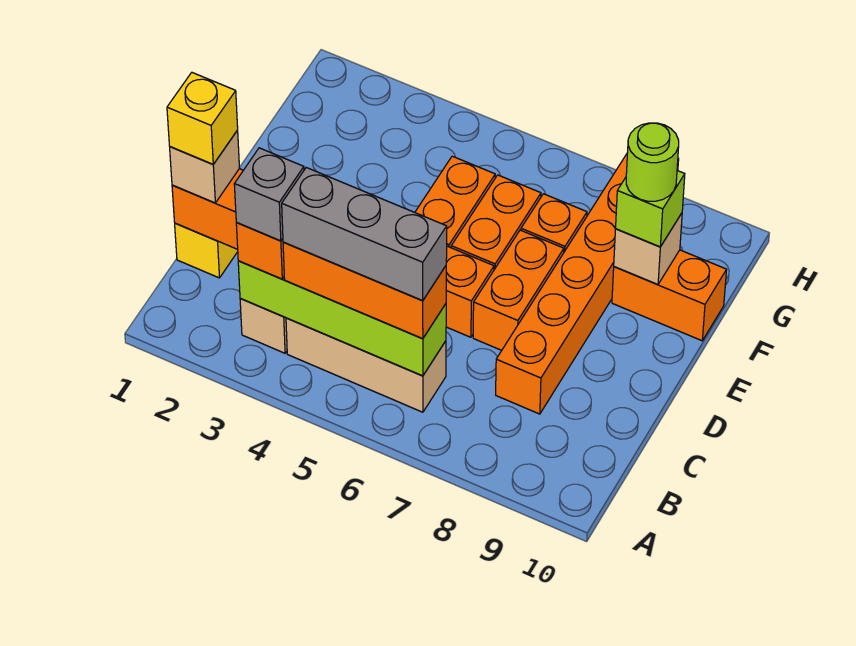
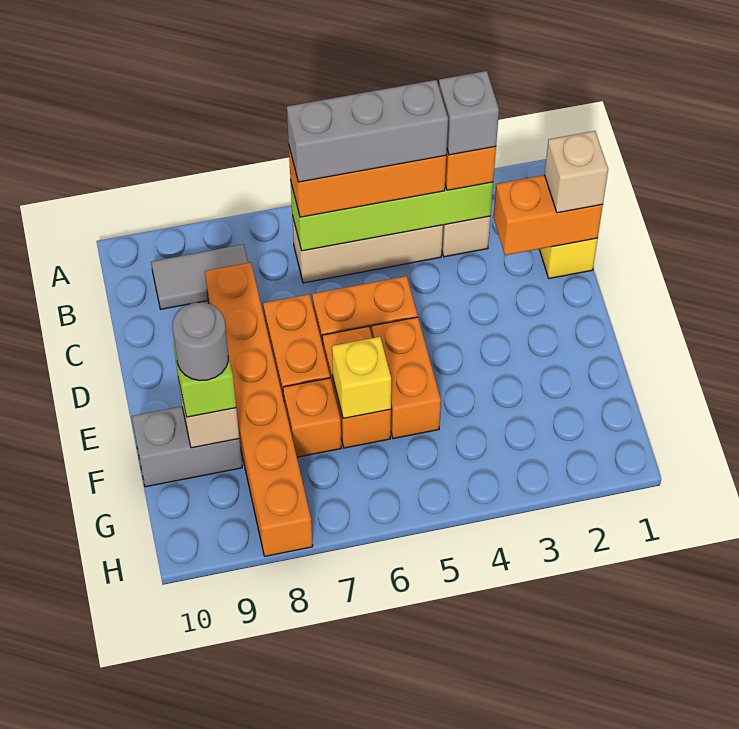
none -> grey 1x2 tile [151,245,248,309]
yellow 1x1 brick [167,73,238,164] -> yellow 1x1 brick moved to [332,337,391,418]
orange 1x2 brick [612,250,727,341] -> grey 1x2 brick [132,406,242,487]
lime 1x1 round brick [626,123,679,201] -> grey 1x1 round brick [173,302,228,381]

